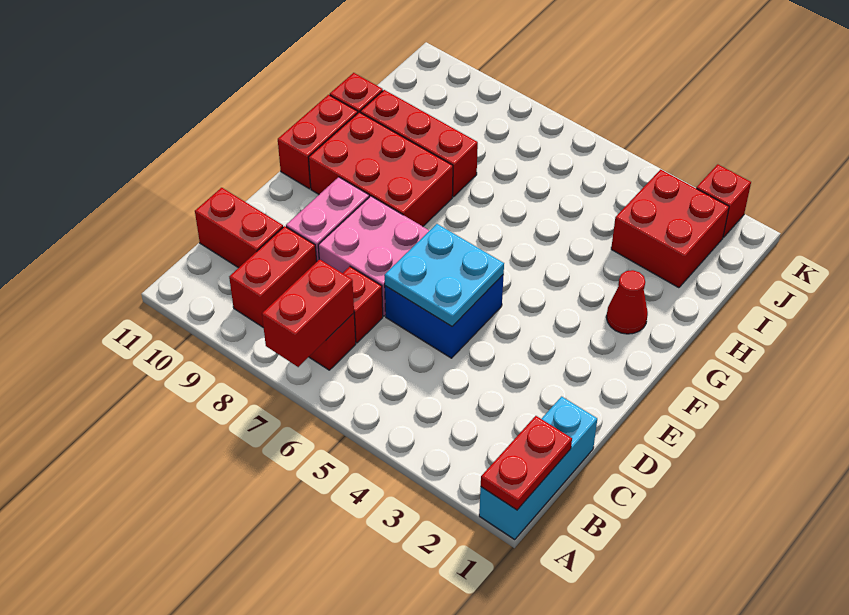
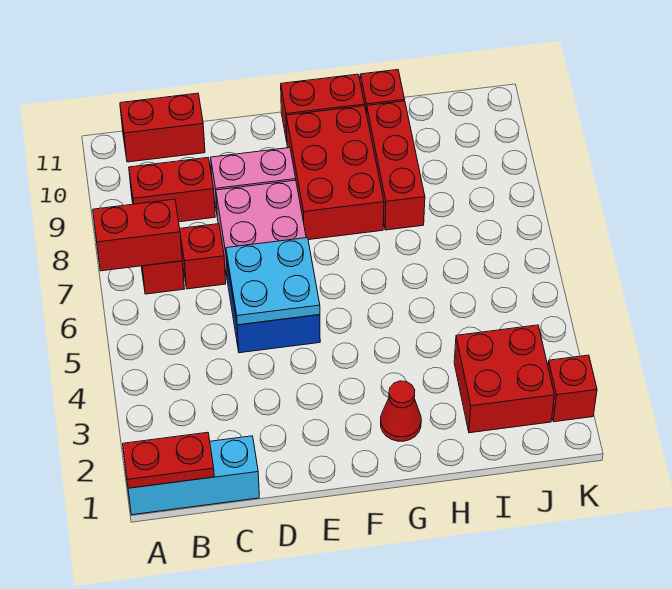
red 1x2 brick [195,188,283,268] -> red 1x2 brick turned to [120,93,205,162]

